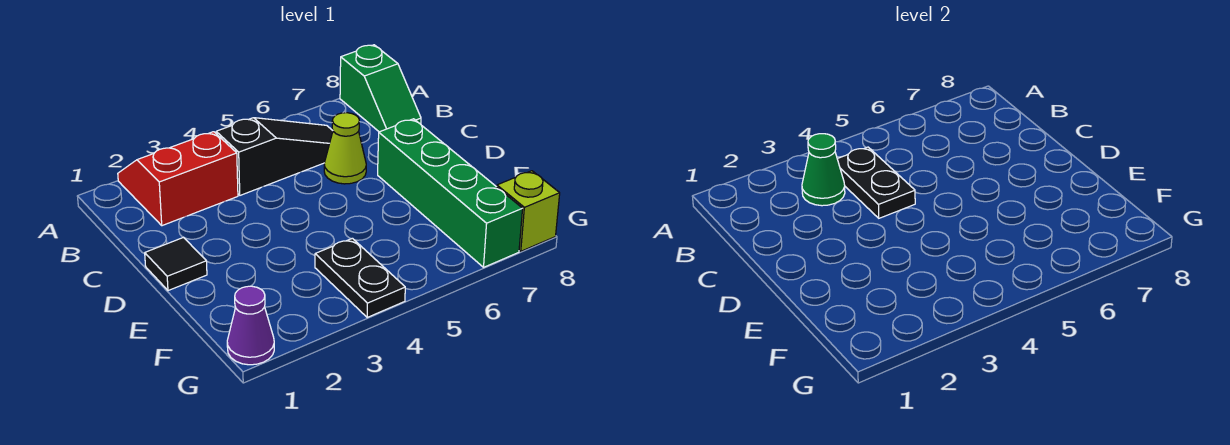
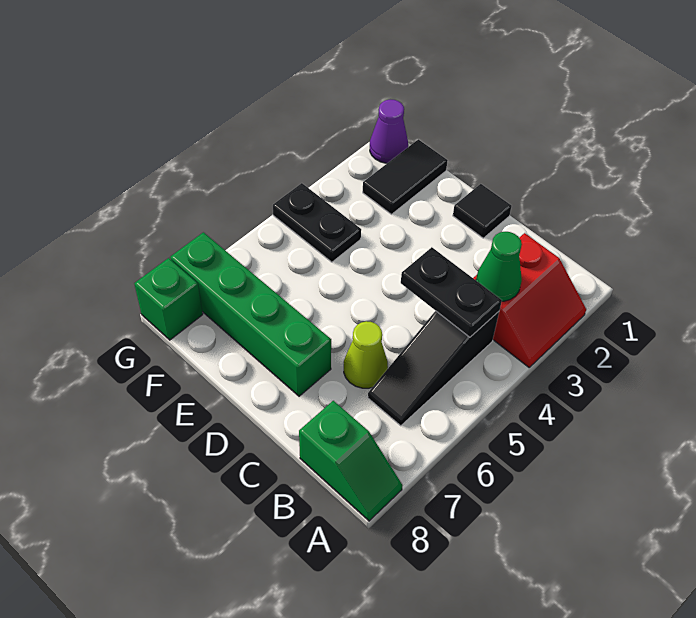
green 1x2 slope [340,45,421,132] -> green 1x2 slope turned to [299,401,403,521]
none -> black 1x2 tile [363,139,448,214]
lime 1x1 brick [497,171,560,251] -> green 1x1 brick [134,258,203,340]

